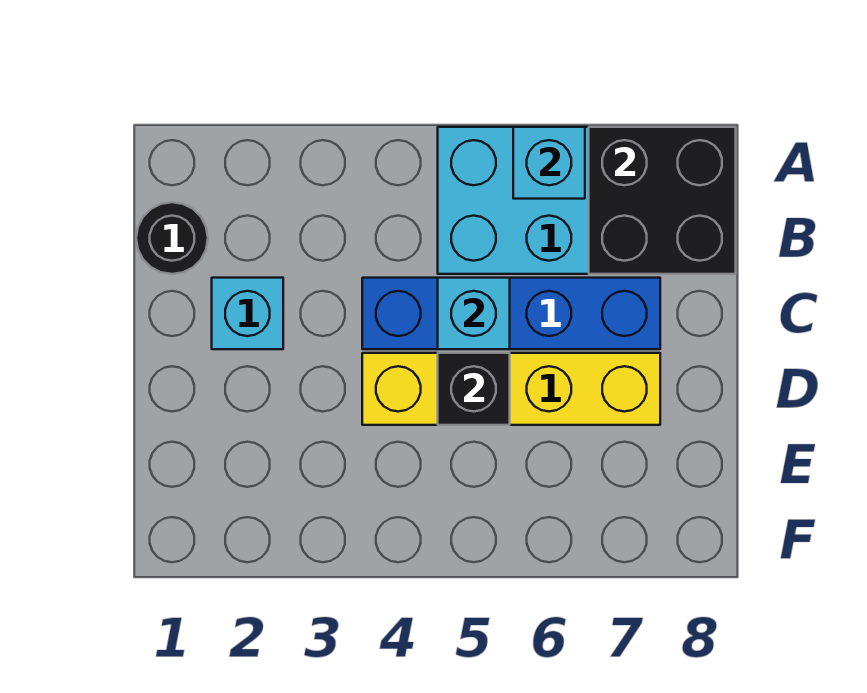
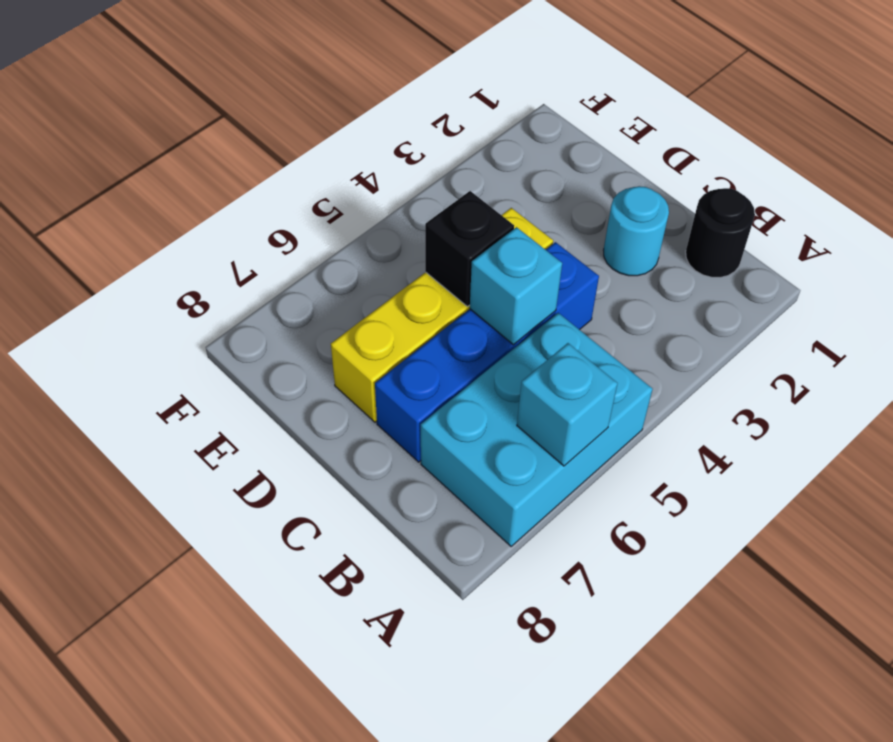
black 2x2 brick [589,127,736,274] -> none
cyan 1x1 brick [212,278,283,349] -> cyan 1x1 round brick [603,186,669,276]

